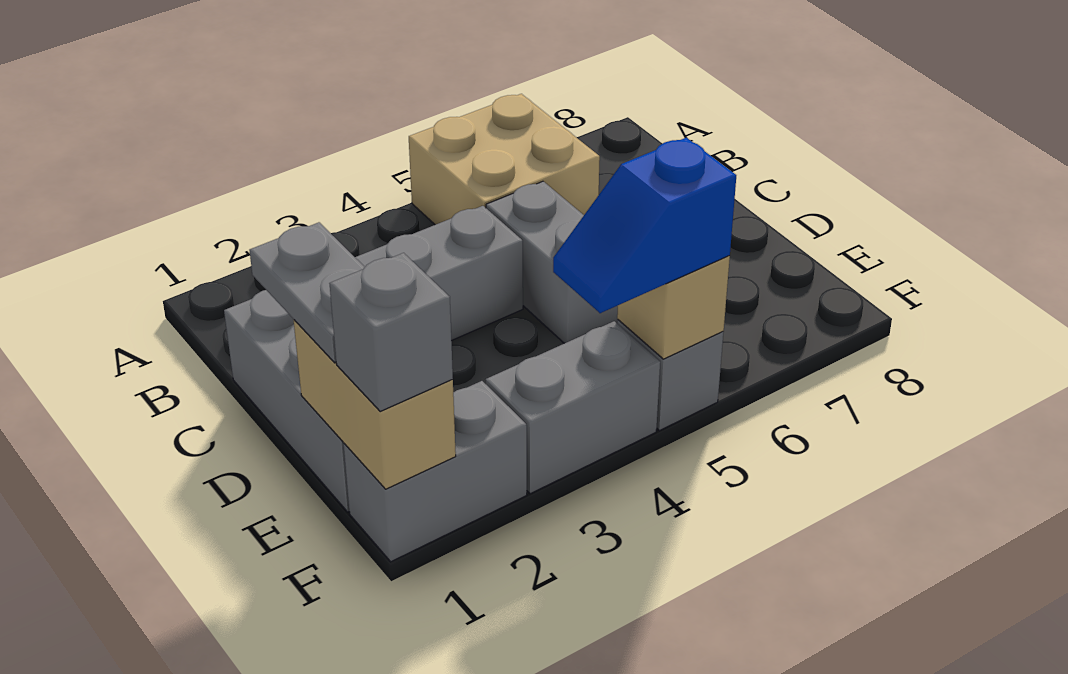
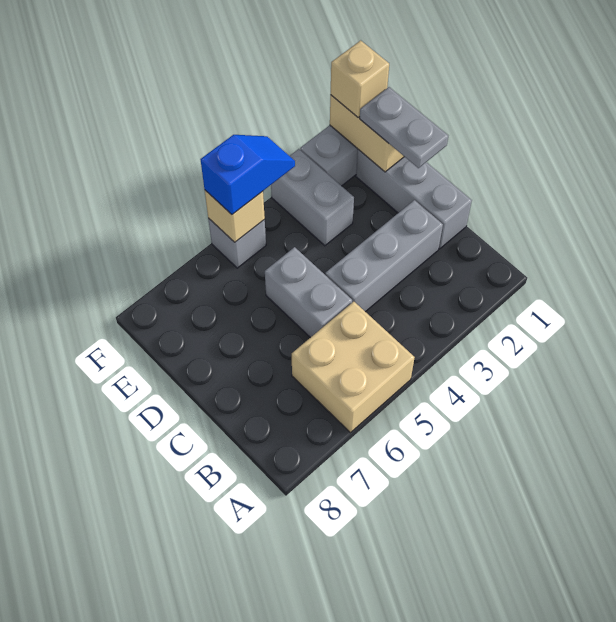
grey 1x1 brick [329,253,453,411] -> tan 1x1 brick [331,40,389,117]
grey 1x2 brick [485,321,660,494] -> grey 1x2 brick turned to [271,149,354,246]

